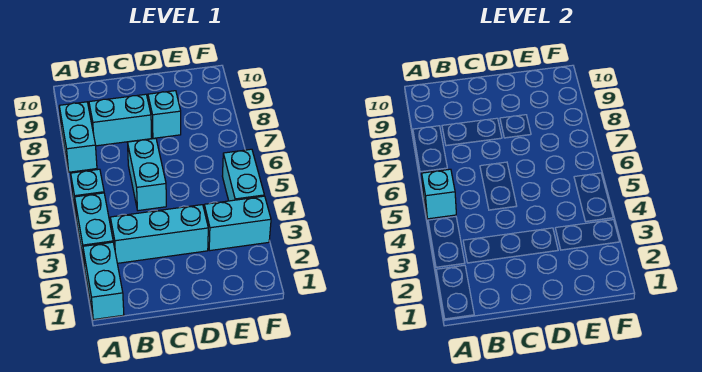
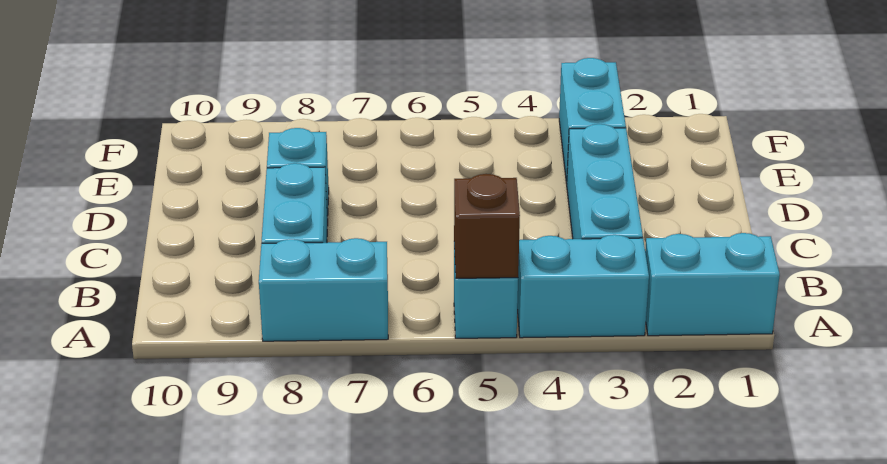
cyan 1x1 brick [422,169,456,219] -> brown 1x1 brick [454,174,520,278]
cyan 1x2 brick [128,138,166,211] -> none
cyan 1x2 brick [222,149,264,201] -> none

